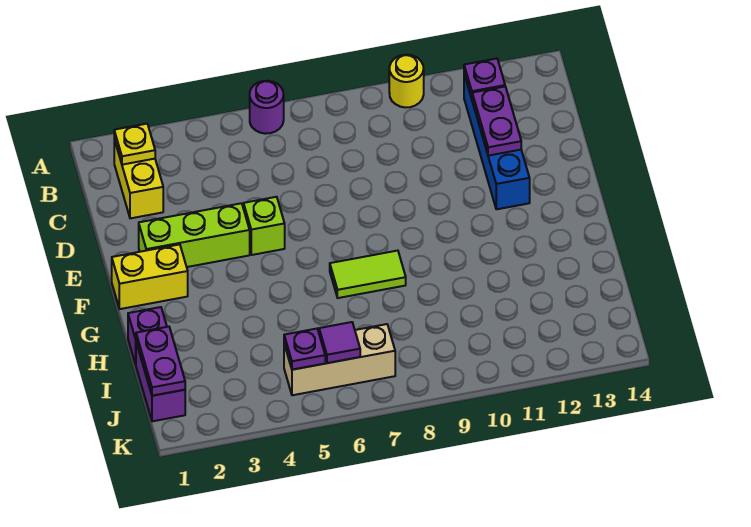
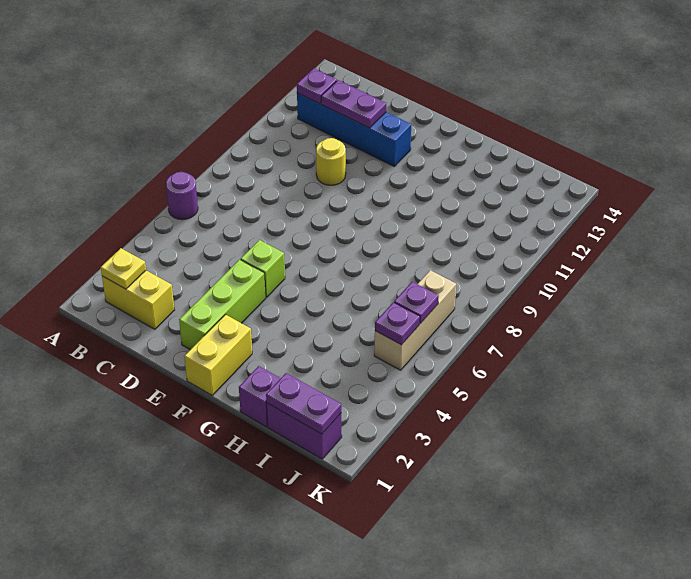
yellow 1x1 round brick [389,55,424,107] -> yellow 1x1 round brick moved to [316,138,346,185]
lime 1x2 tile [330,251,406,298] -> none
purple 1x1 tile [319,322,360,363] -> purple 1x1 plate [394,282,439,323]

